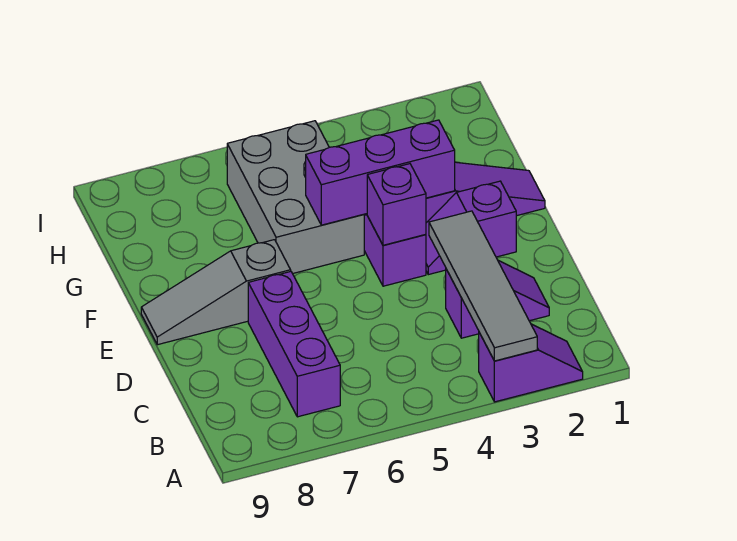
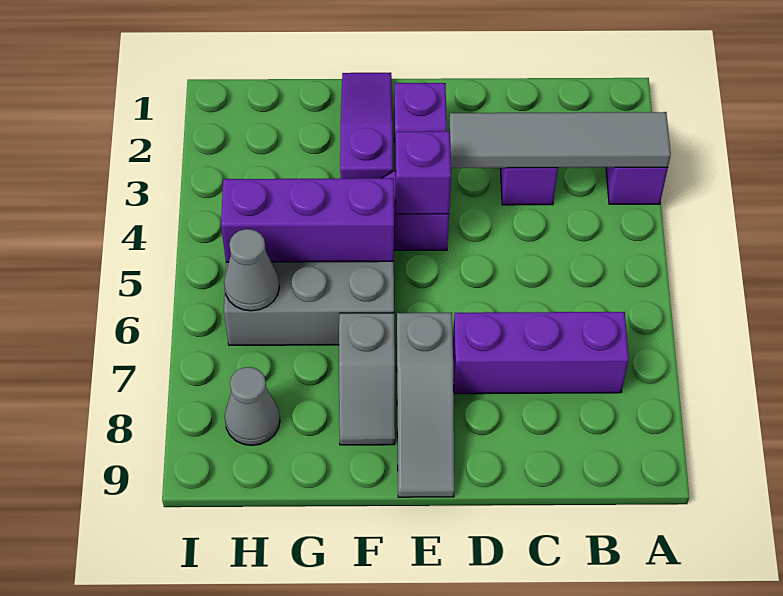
purple 1x3 brick [306,120,455,225] -> purple 1x3 brick turned to [221,178,394,262]
none -> grey 1x2 slope [339,313,395,445]
none -> grey 1x1 cone [224,229,279,311]
none -> grey 1x1 cone [225,367,280,445]

